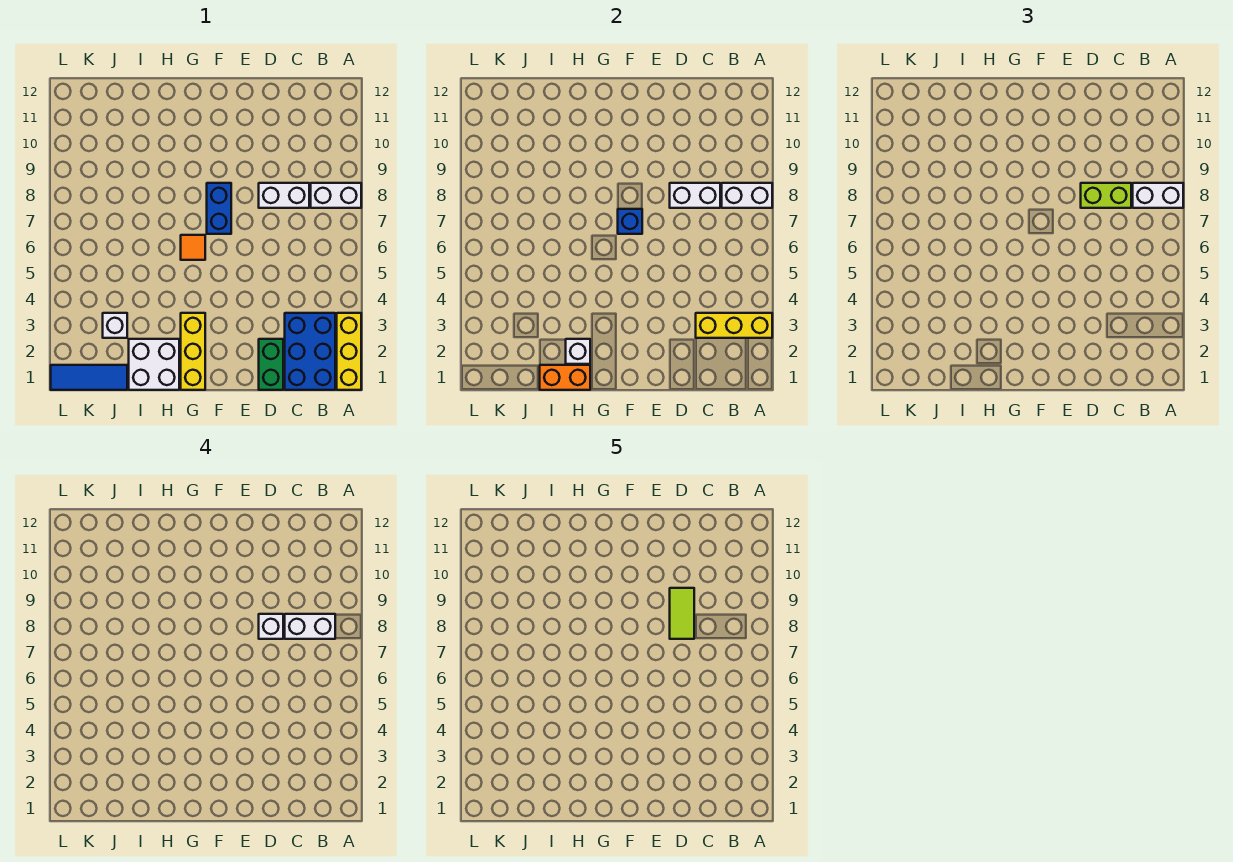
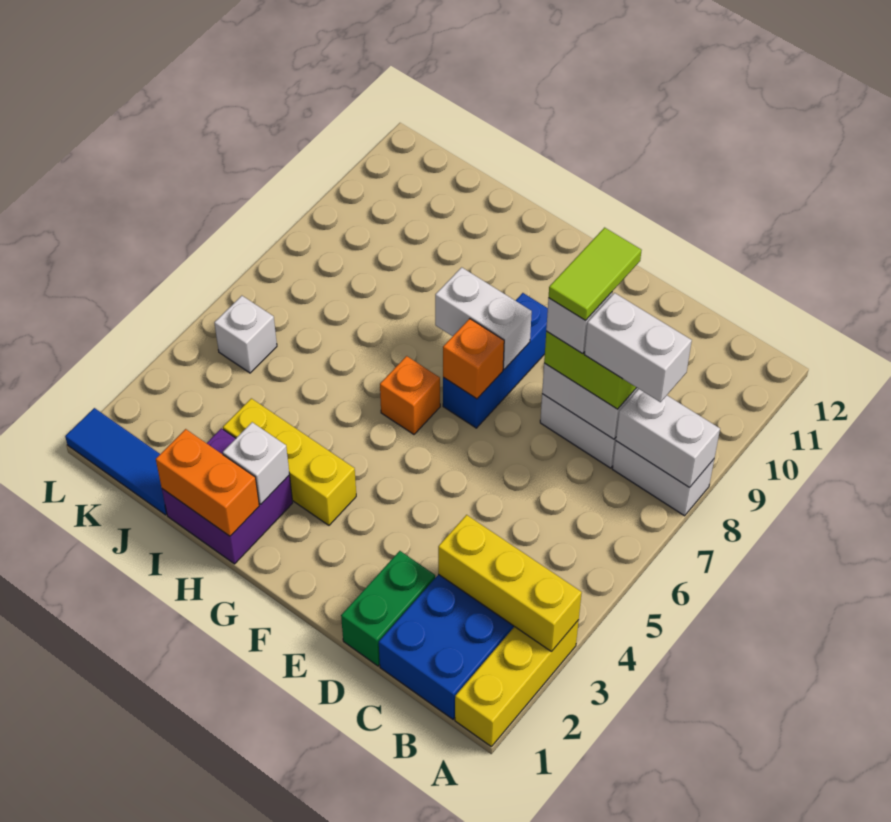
white 1x2 brick [1133,183,1183,208] -> white 1x2 brick moved to [435,267,532,369]
blue 1x2 brick [207,183,231,234] -> blue 1x3 brick [443,293,548,428]
blue 1x1 brick [618,209,642,234] -> orange 1x1 brick [443,319,504,399]
yellow 1x3 brick [181,313,205,390] -> yellow 1x3 brick turned to [223,398,356,525]
orange 1x1 tile [181,235,205,260] -> orange 1x1 brick [380,356,440,434]
white 2x2 brick [129,339,179,390] -> purple 2x2 brick [162,428,293,564]
white 1x1 brick [103,313,127,338] -> white 1x1 brick moved to [214,296,277,373]

